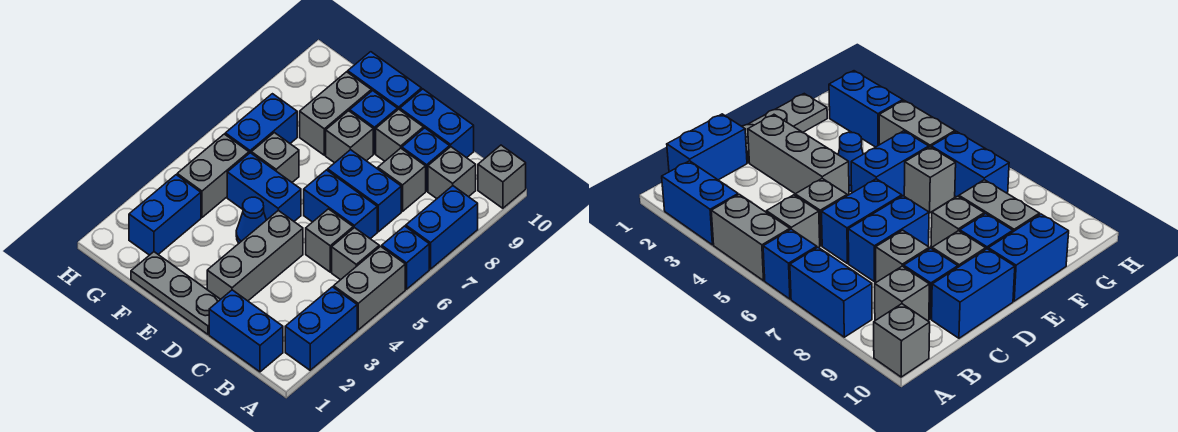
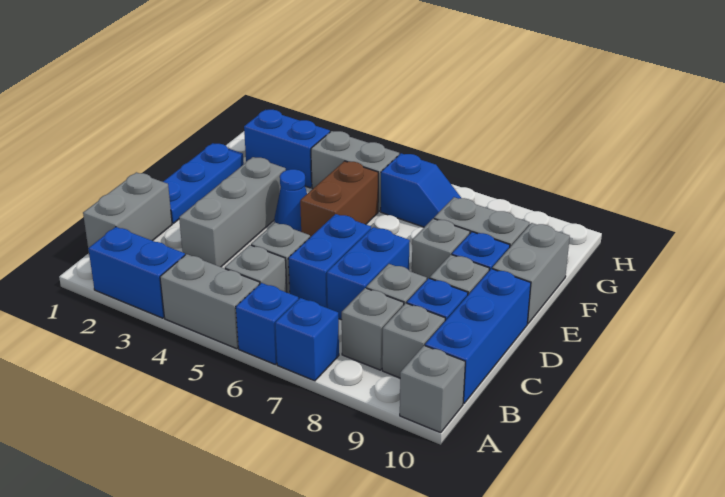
blue 1x2 brick [406,186,478,269] -> blue 1x1 brick [275,298,339,381]
blue 1x2 brick [209,290,283,372] -> grey 1x2 brick [83,172,172,250]
blue 1x2 brick [400,89,474,158] -> blue 1x3 brick [425,269,531,403]
grey 1x3 plate [131,252,221,334] -> blue 1x3 plate [163,143,244,223]
grey 1x3 brick [207,210,303,301] -> grey 1x3 brick turned to [179,157,286,267]
blue 1x2 brick [227,153,301,221] -> brown 1x2 brick [300,161,378,237]
blue 1x2 brick [348,52,422,110] -> grey 1x2 brick [492,223,570,324]
grey 1x1 brick [251,133,299,182] -> grey 1x1 brick moved to [342,288,404,370]
blue 1x2 brick [225,94,297,153] -> blue 1x2 slope [381,153,461,227]

